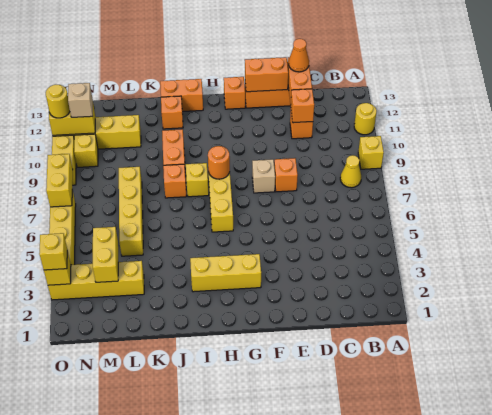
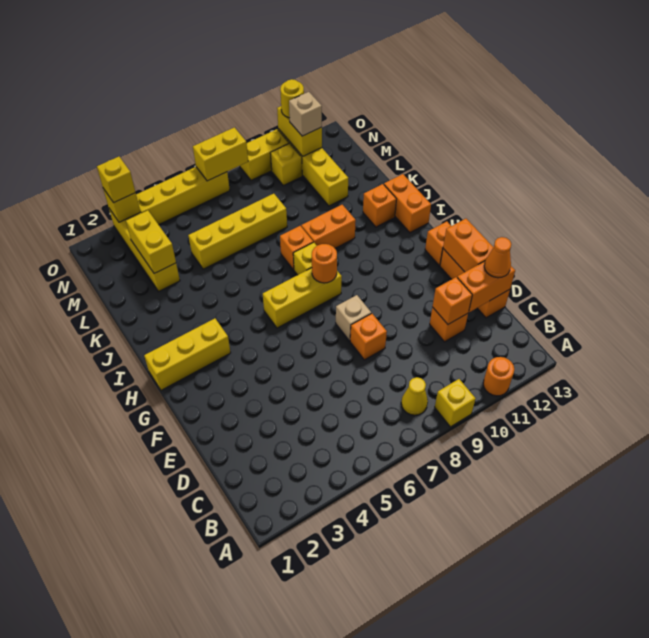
yellow 1x1 round brick [354,103,377,135] -> orange 1x1 round brick [483,357,514,396]
yellow 1x3 brick [190,254,261,292] -> yellow 1x3 brick turned to [144,318,231,390]
yellow 1x2 brick [92,227,118,282] -> yellow 1x2 brick turned to [126,210,176,274]

